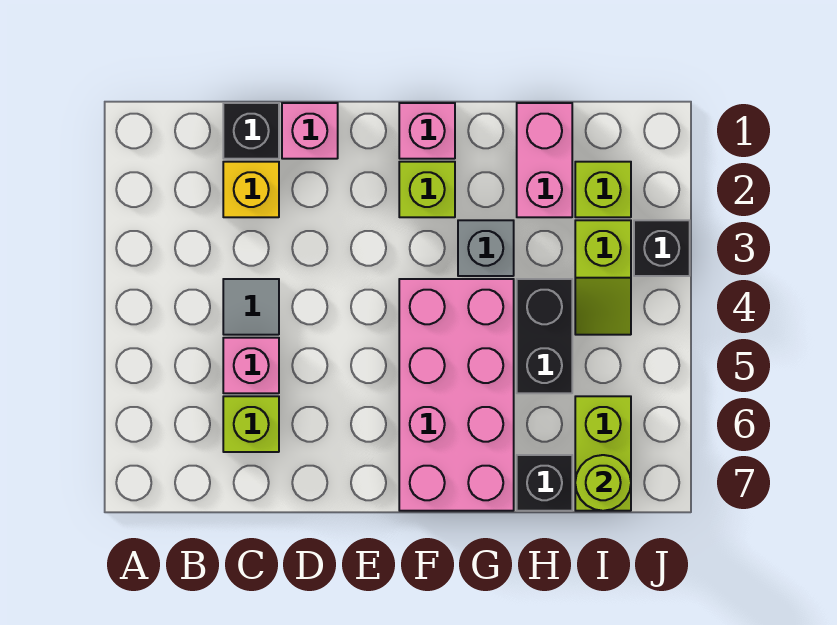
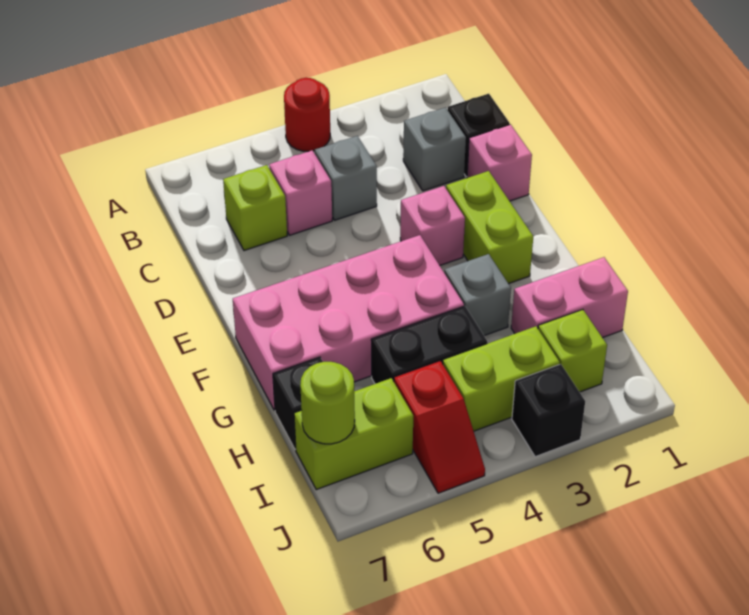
none -> red 1x1 round brick [284,78,330,151]
yellow 1x1 brick [223,162,279,217] -> grey 1x1 brick [403,108,466,191]
grey 1x1 tile [223,279,279,335] -> grey 1x1 brick [315,136,377,220]
pink 1x1 brick [399,103,455,159] -> pink 1x1 brick moved to [400,186,465,265]
lime 1x1 brick [399,162,455,217] -> lime 1x2 brick [446,171,533,284]
lime 1x2 slope [575,220,631,335] -> lime 1x2 brick [443,326,560,431]
none -> red 1x2 slope [394,361,485,493]

